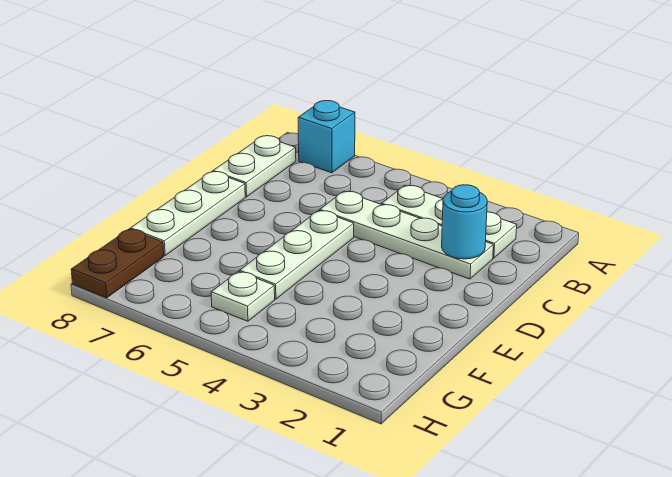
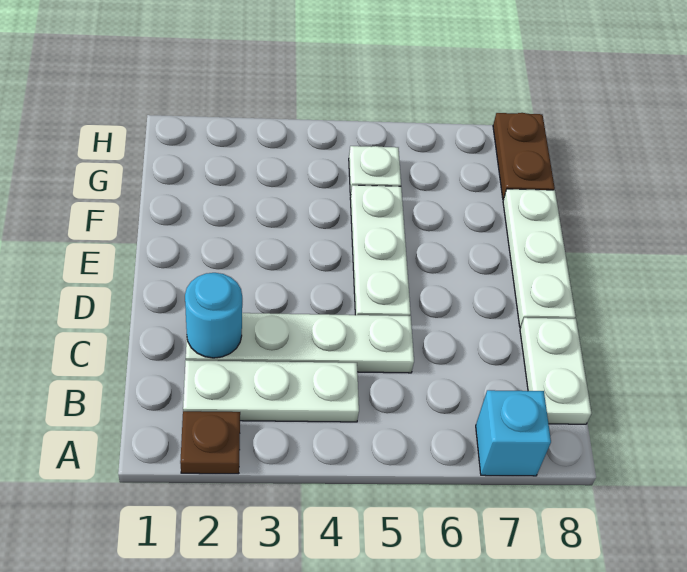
none -> brown 1x1 plate [180,411,240,474]

